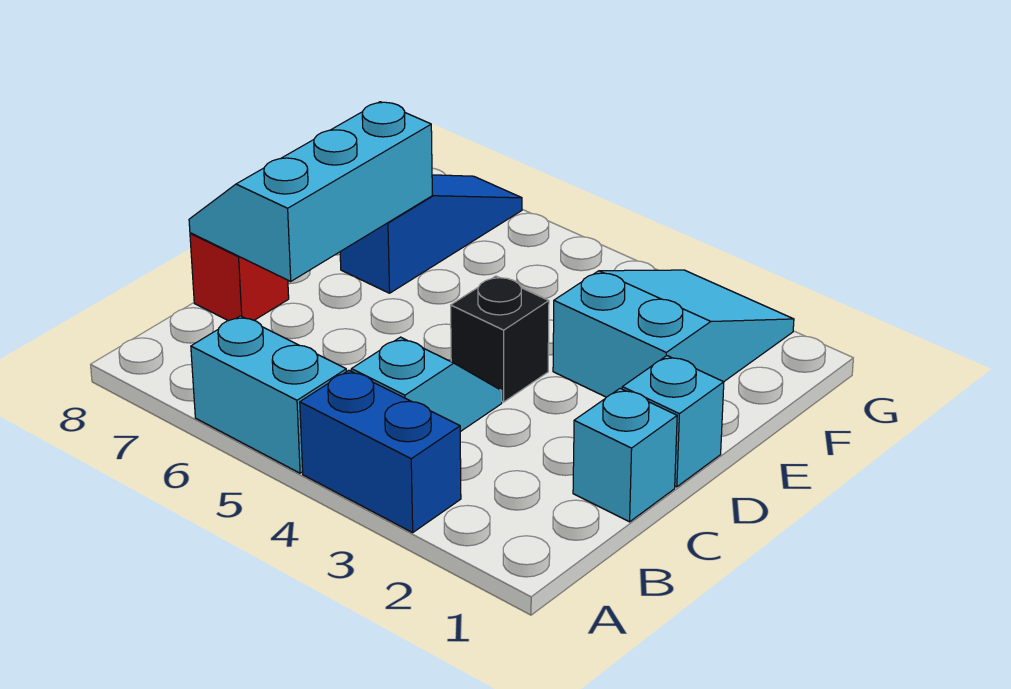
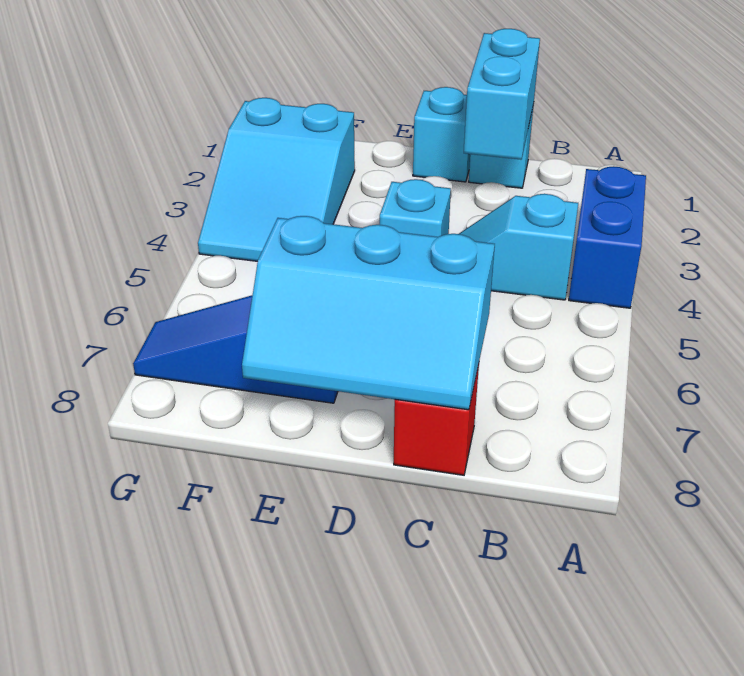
cyan 1x2 brick [191,316,346,473] -> cyan 1x2 brick moved to [464,29,540,160]
black 1x1 brick [451,276,549,402] -> cyan 1x1 brick [380,179,451,237]
cyan 2x3 slope [553,270,794,397] -> cyan 2x3 slope turned to [198,98,355,261]

